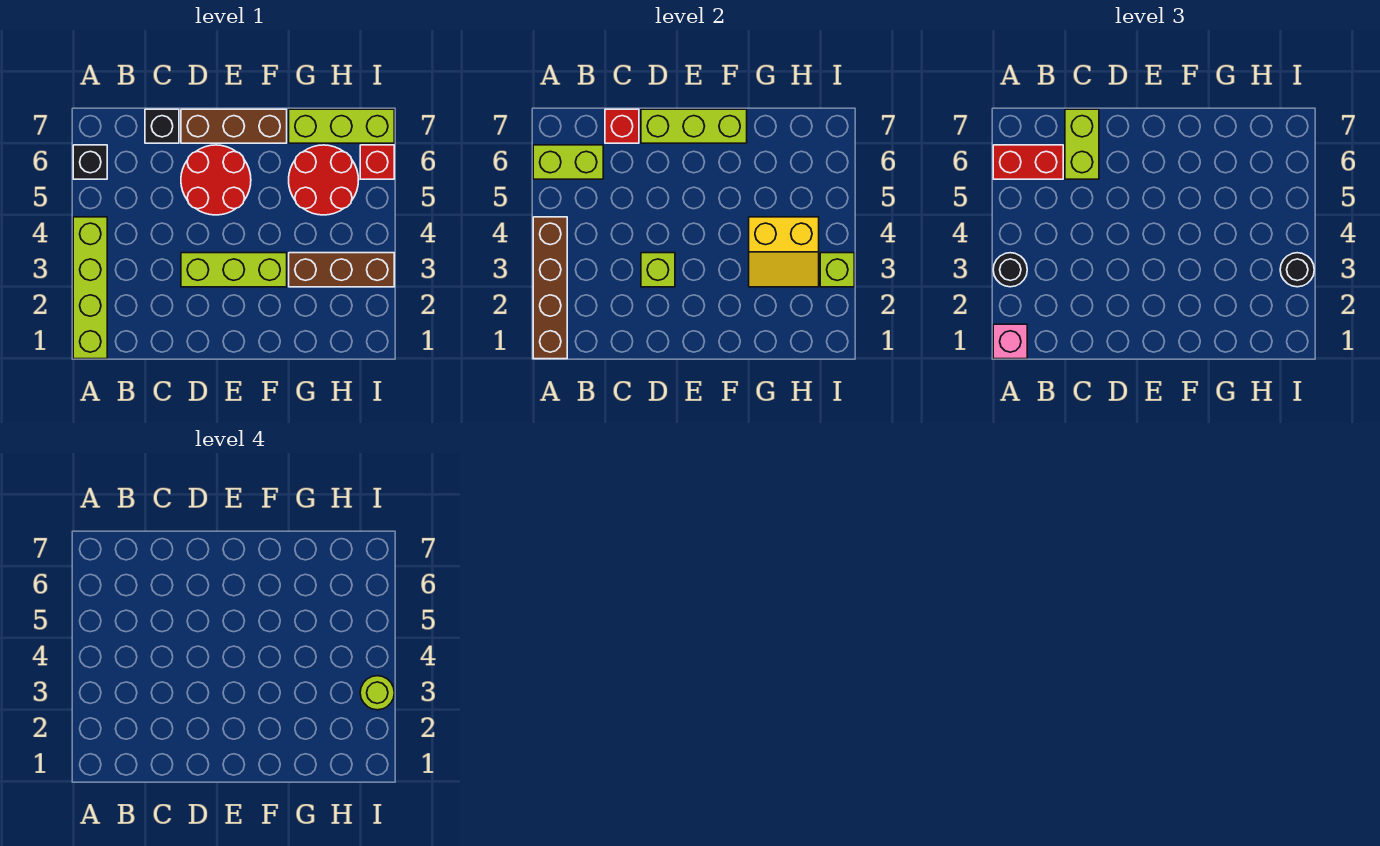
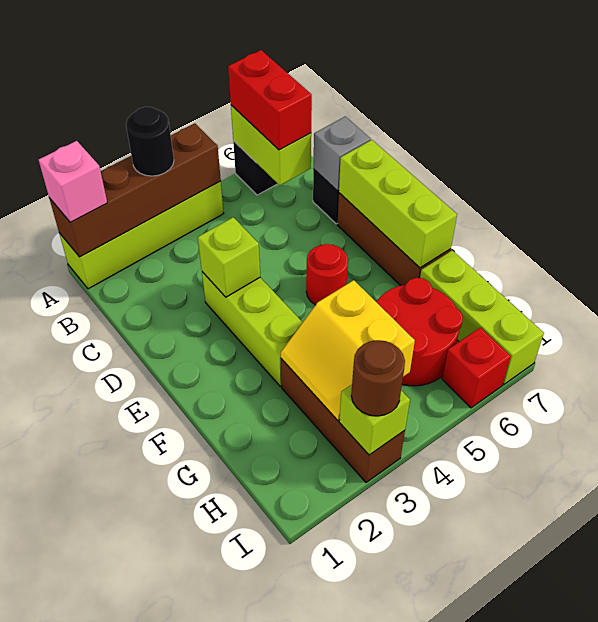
lime 1x2 brick [1065,109,1099,179] -> none
red 1x1 brick [605,109,639,143] -> grey 1x1 brick [314,117,371,191]
red 2x2 round brick [181,145,251,215] -> red 1x1 round brick [306,244,348,305]
black 1x1 round brick [1280,253,1314,287] -> brown 1x1 round brick [351,340,405,416]
lime 1x1 round brick [360,676,394,710] -> none

